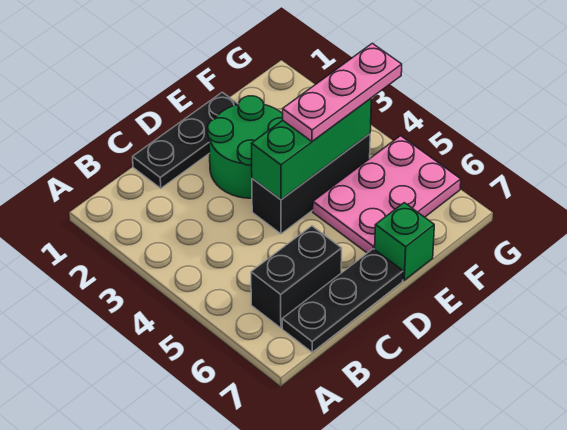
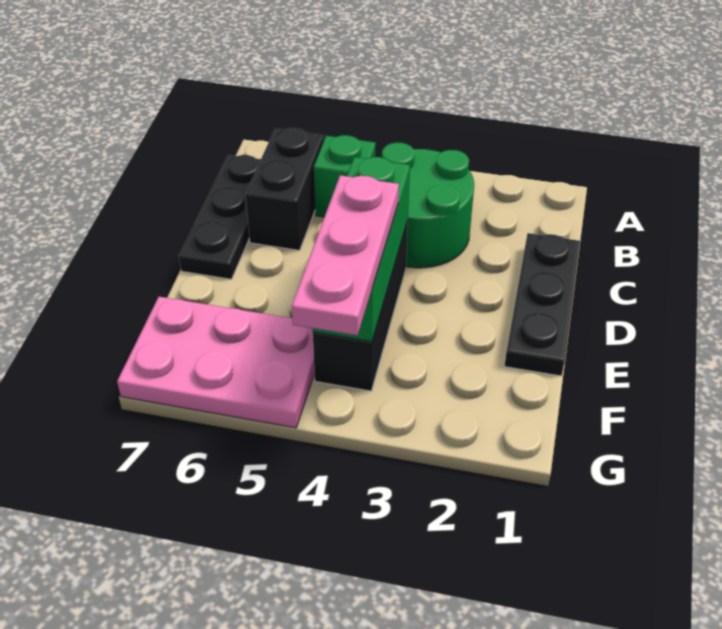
green 2x2 round brick [208,96,283,198] -> green 2x2 round brick moved to [382,143,474,268]
pink 2x3 plate [313,136,461,253] -> pink 2x3 plate turned to [117,297,315,428]
green 1x1 brick [375,203,434,280] -> green 1x1 brick moved to [314,135,376,217]

